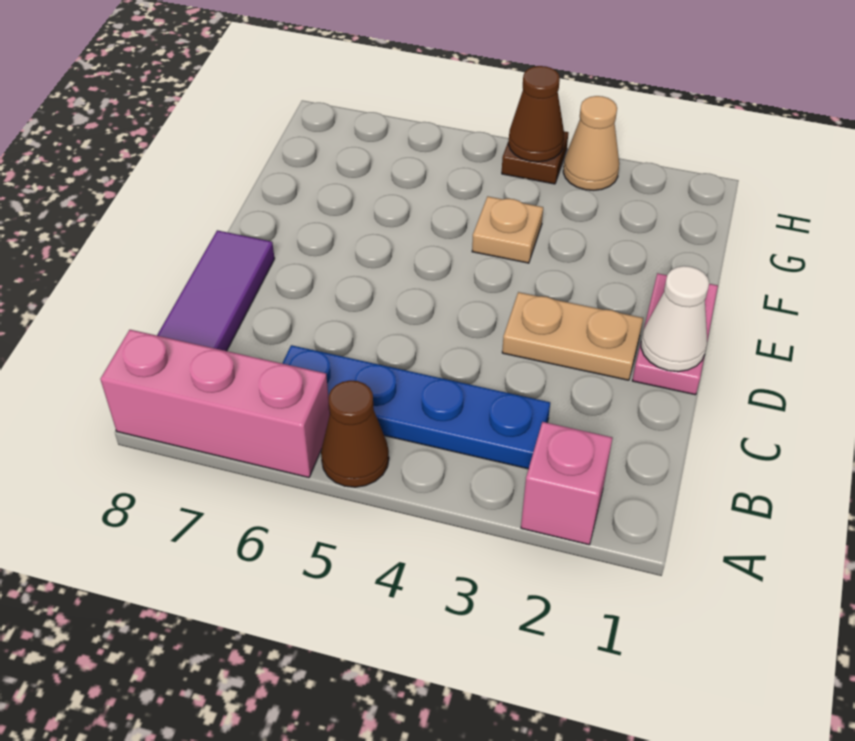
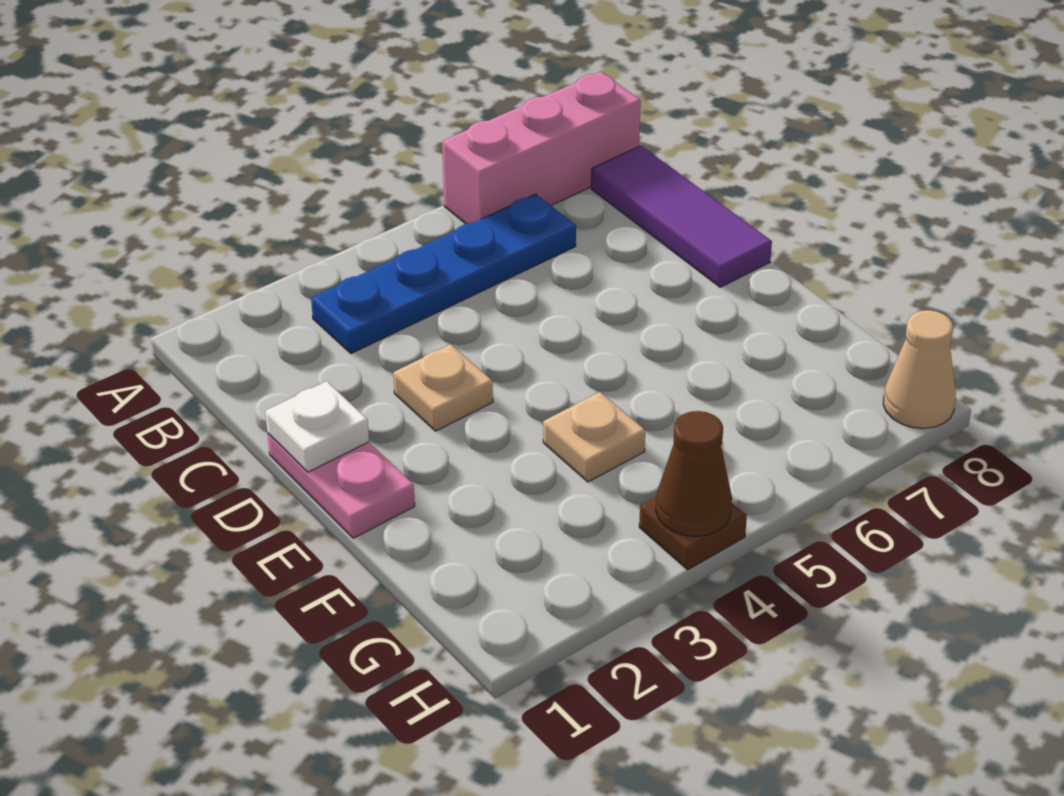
pink 1x1 brick [521,422,612,545] -> none
brown 1x1 cone [321,380,389,487] -> none
white 1x1 cone [641,266,709,372] -> white 1x1 plate [265,381,369,472]
tan 1x2 plate [502,292,643,380] -> tan 1x1 plate [393,344,493,431]
tan 1x1 cone [563,96,619,190] -> tan 1x1 cone moved to [883,310,956,428]

